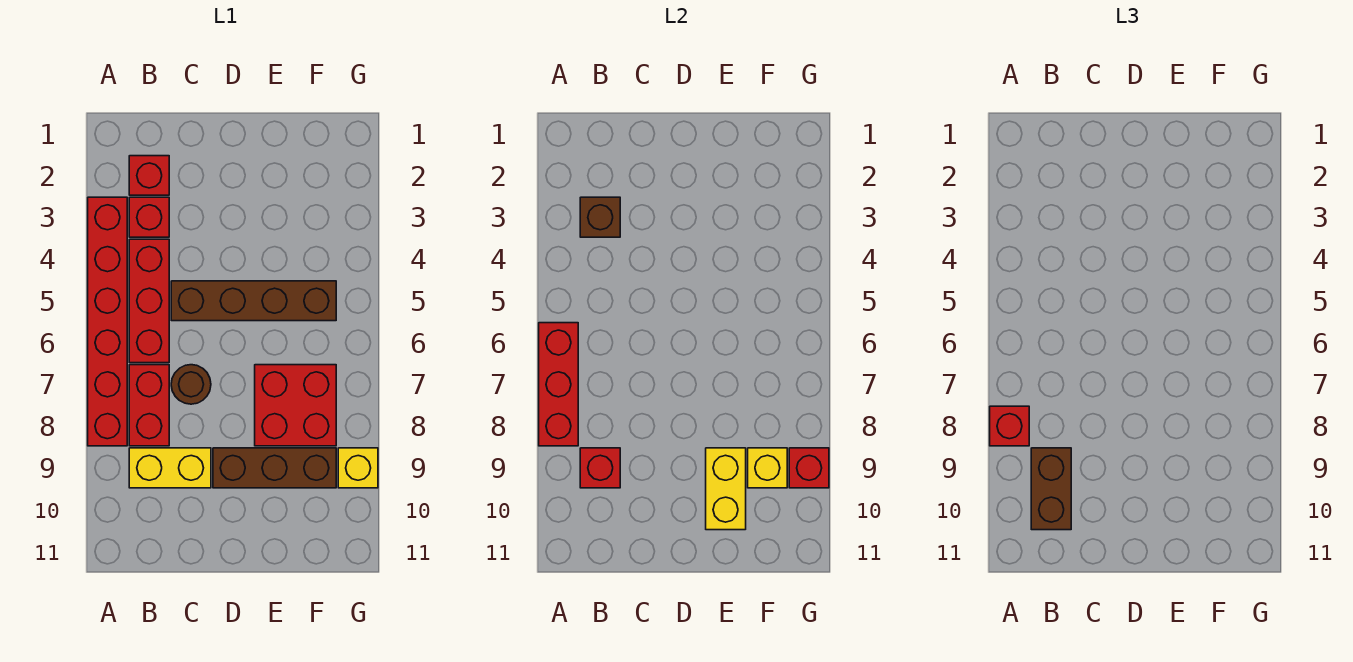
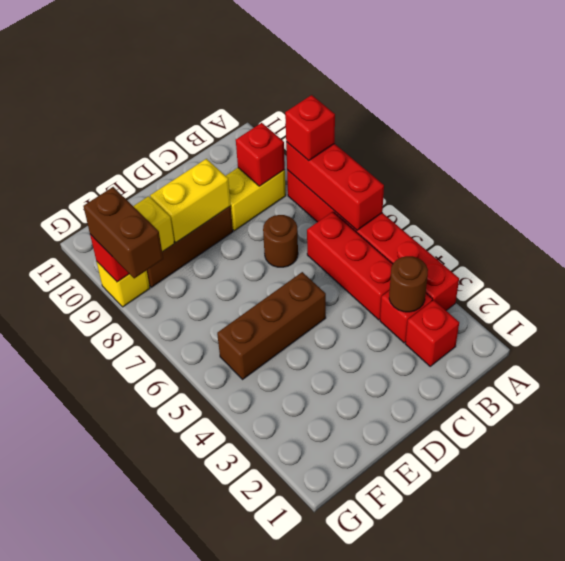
brown 1x1 brick [580,197,620,237] -> brown 1x1 round brick [389,256,428,312]
red 1x2 brick [129,365,169,446] -> none
brown 1x2 brick [1031,448,1071,530] -> brown 1x2 brick moved to [83,187,163,278]
brown 1x4 brick [171,281,336,321] -> brown 1x3 brick [217,272,326,379]
red 2x2 brick [255,365,336,446] -> none
yellow 1x2 brick [706,448,746,530] -> yellow 1x2 brick turned to [150,159,231,242]

